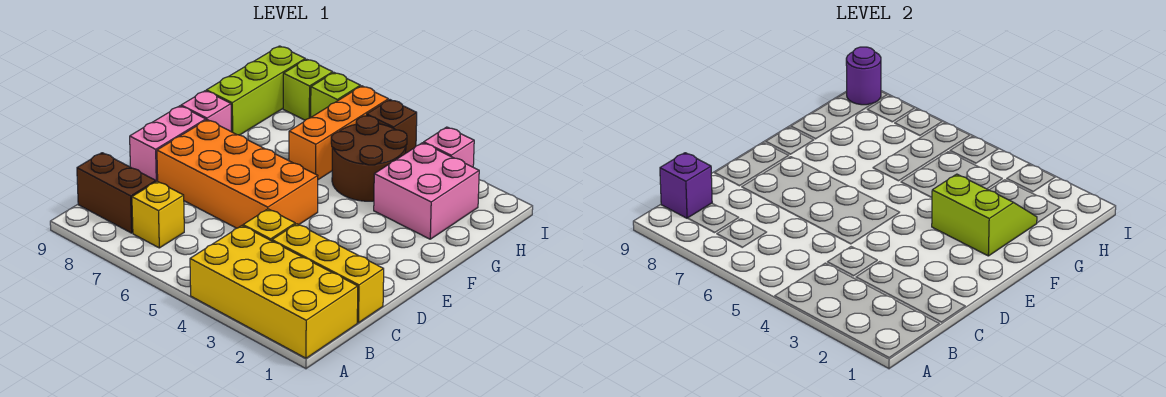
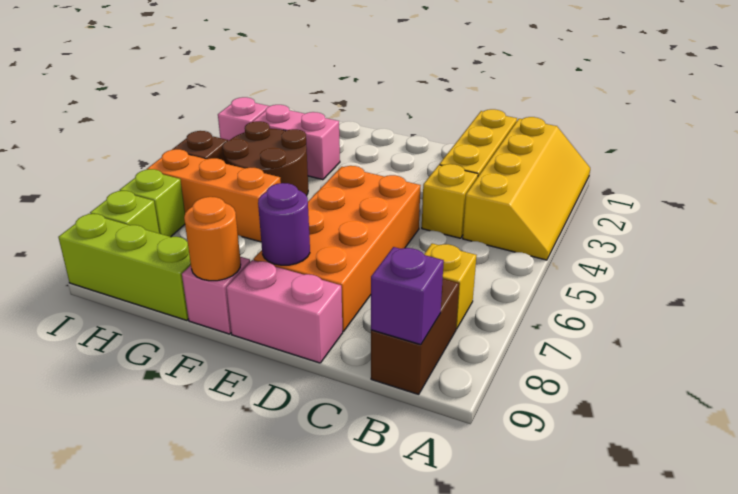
yellow 2x4 brick [190,226,358,358] -> yellow 2x4 slope [463,117,590,260]
lime 2x2 slope [932,174,1037,256] -> none
none -> orange 1x1 round brick [184,197,241,281]
pink 2x2 brick [374,143,479,239] -> pink 1x2 brick [252,105,340,180]
purple 1x1 round brick [846,47,881,105] -> purple 1x1 round brick moved to [258,183,310,265]

